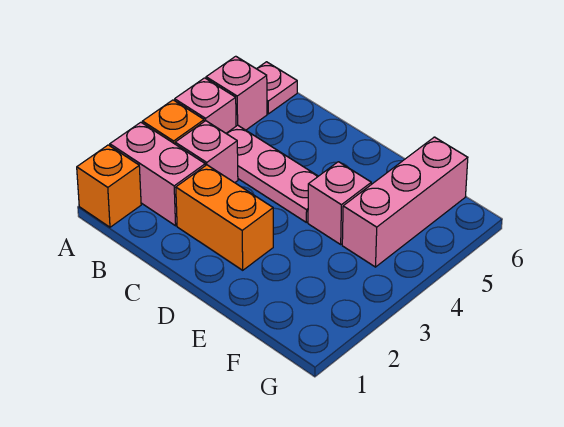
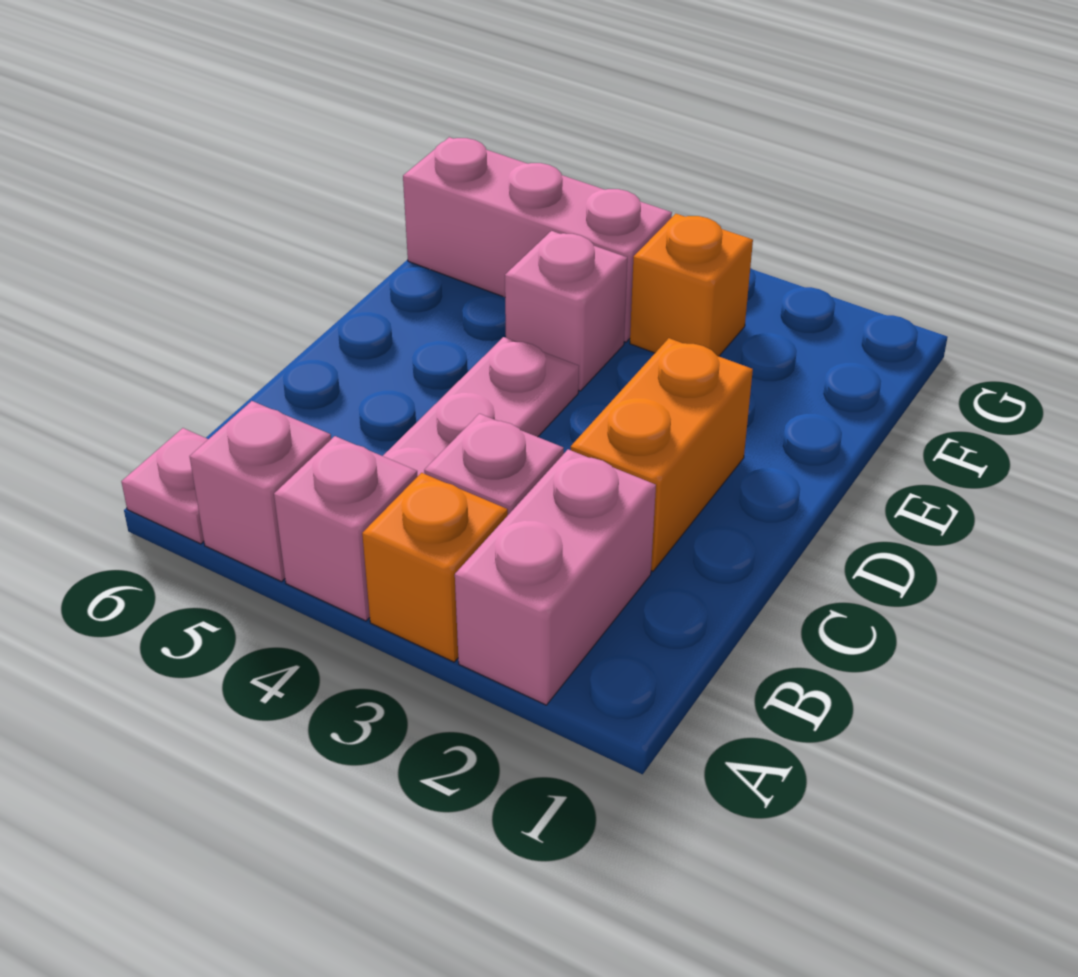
orange 1x1 brick [77,145,141,227] -> orange 1x1 brick moved to [630,214,753,356]

